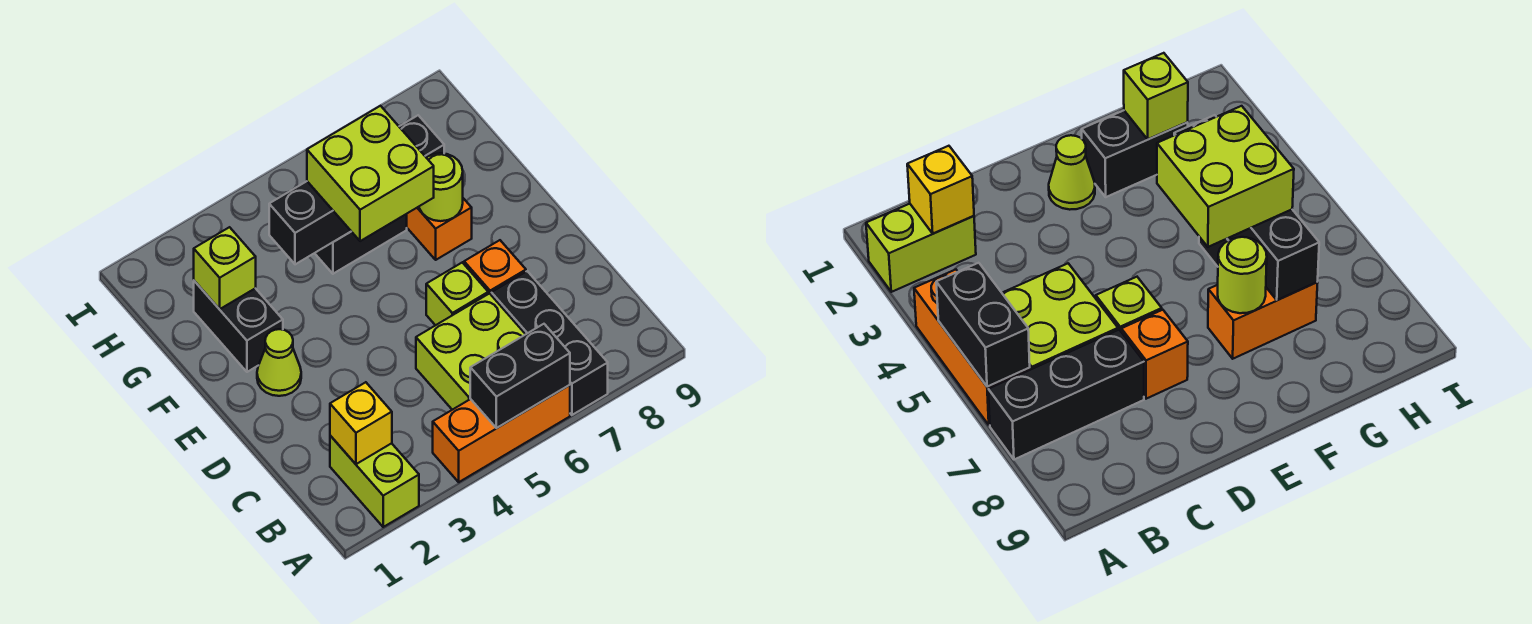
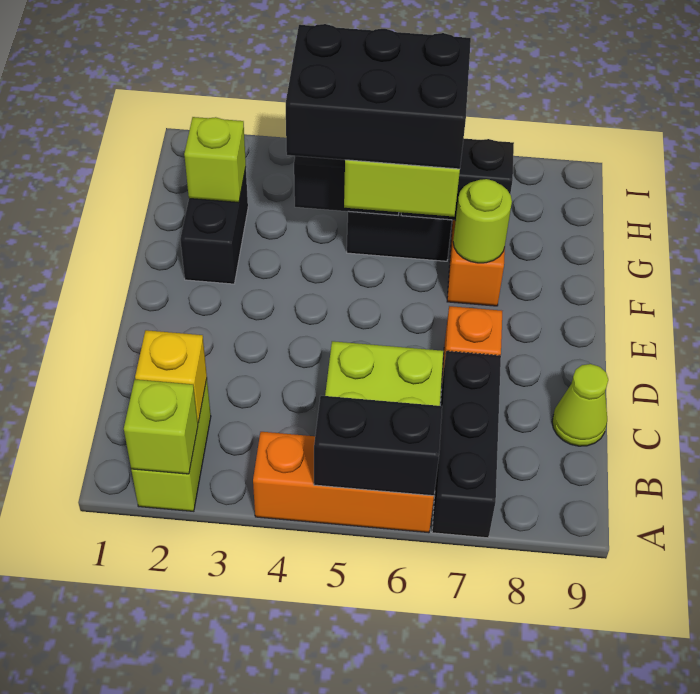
lime 1x1 brick [426,263,488,325] -> lime 1x1 brick moved to [124,380,198,474]
lime 1x1 cone [257,329,301,396] -> lime 1x1 cone moved to [552,364,608,446]
none -> black 2x3 brick [286,24,471,169]

